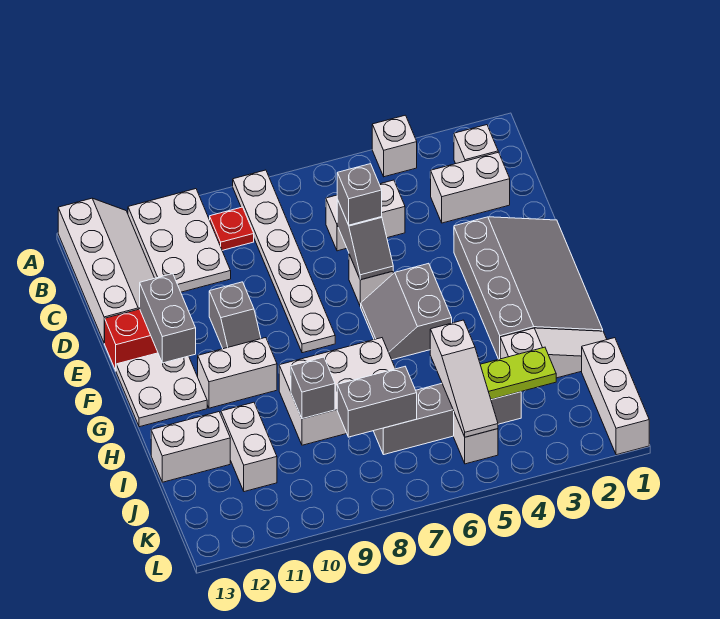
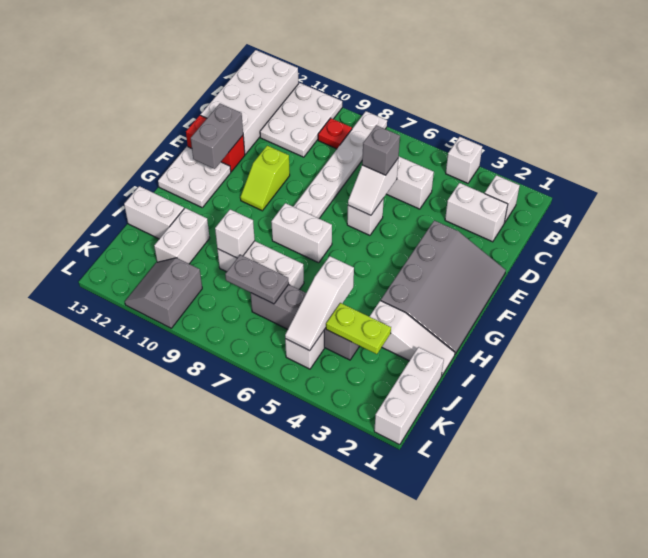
white 2x4 slope [58,198,154,343] -> white 2x4 brick [201,50,298,154]
grey 1x2 slope [337,199,393,280] -> white 1x2 slope [348,159,398,215]
grey 1x2 slope [209,282,261,349] -> lime 1x2 slope [240,146,290,211]
grey 2x2 slope [361,263,452,360] -> grey 2x2 slope moved to [125,258,202,328]
white 1x2 brick [198,338,277,408] -> white 1x2 brick moved to [271,203,332,263]
white 2x3 brick [279,338,395,445] -> white 1x3 brick [217,241,304,290]
grey 1x1 brick [291,357,335,419] -> white 1x1 brick [215,209,255,258]
grey 1x2 brick [337,367,417,437] -> grey 1x2 plate [225,255,289,304]

